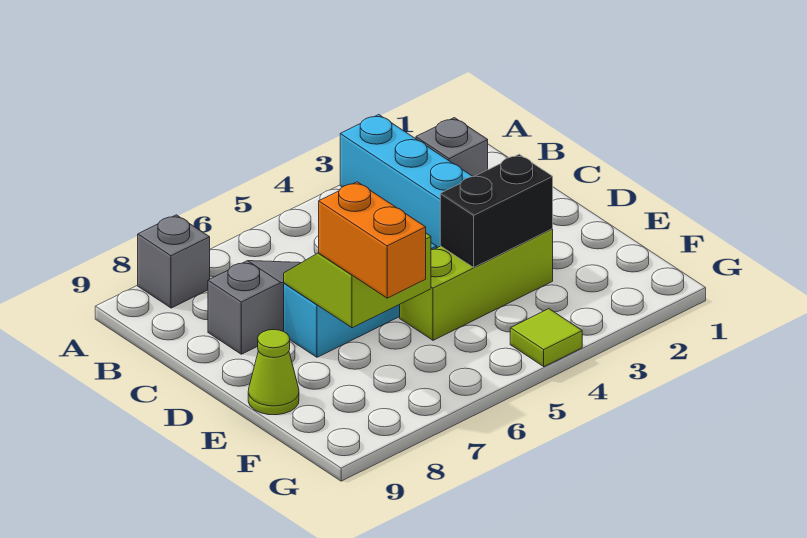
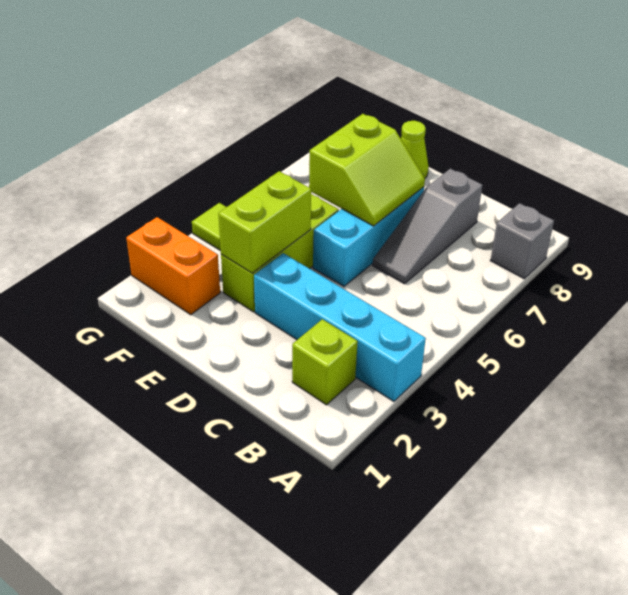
grey 1x1 brick [416,118,488,177] -> lime 1x1 brick [292,319,358,405]
black 1x2 brick [440,154,553,267] -> lime 1x2 brick [218,171,311,273]
orange 1x2 brick [319,182,426,298] -> orange 1x2 brick moved to [126,217,220,315]

